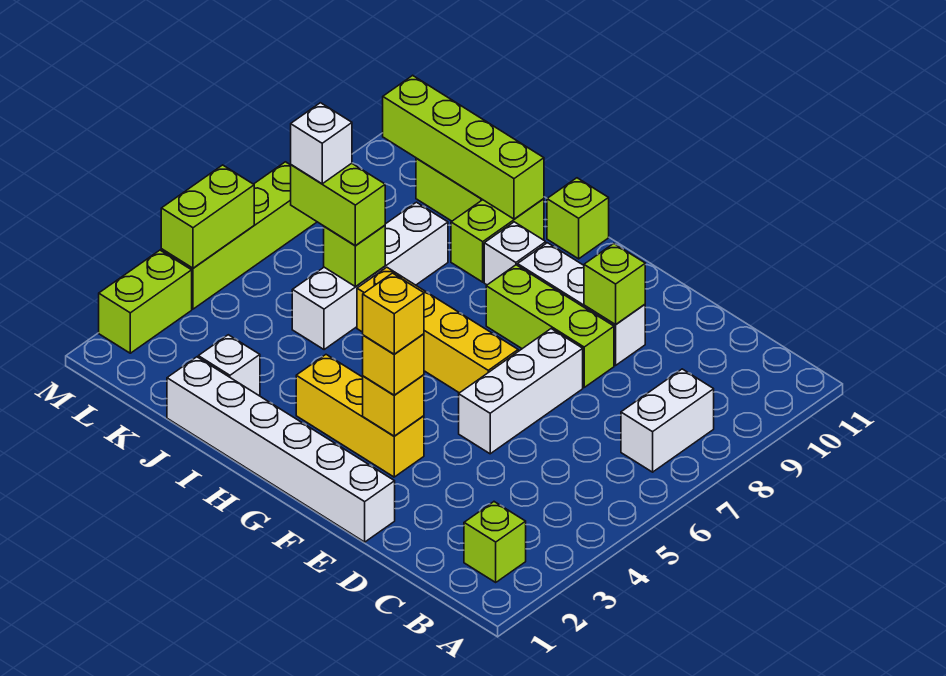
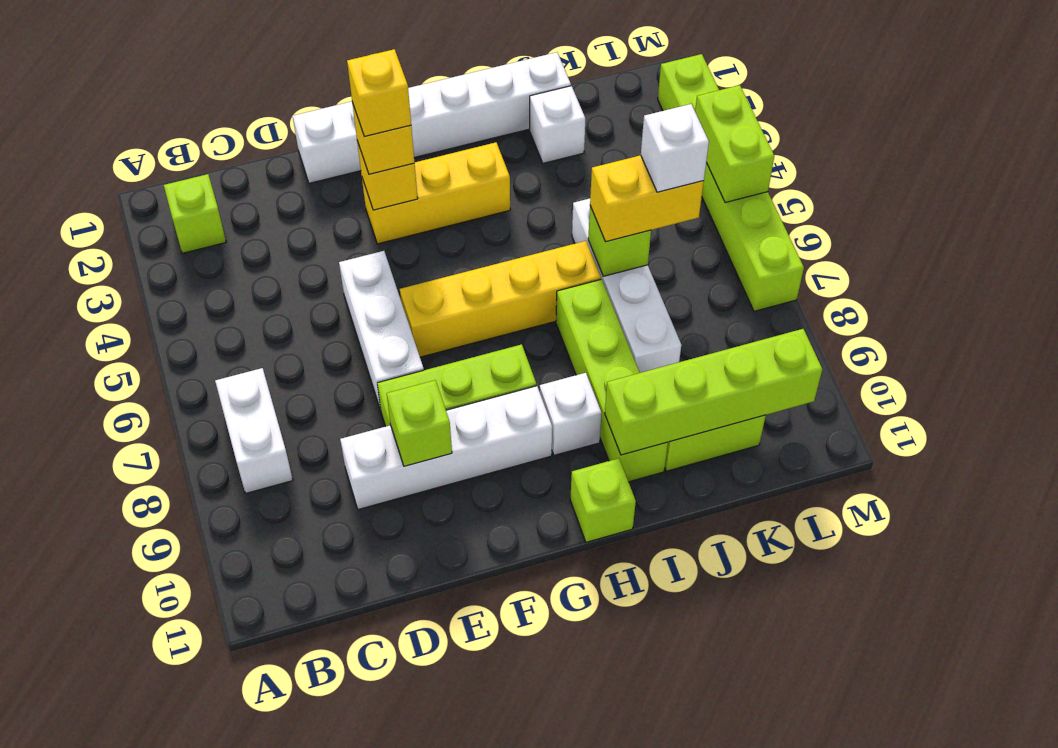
white 1x3 brick [518,243,645,365] -> white 1x4 brick [340,386,552,510]
lime 1x2 brick [451,199,544,282] -> lime 1x4 brick [556,279,668,482]
lime 1x2 brick [291,163,385,246] -> yellow 1x2 brick [590,155,704,242]

